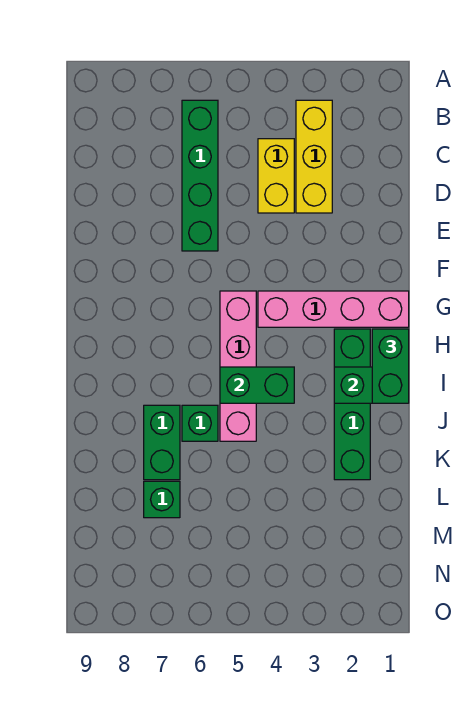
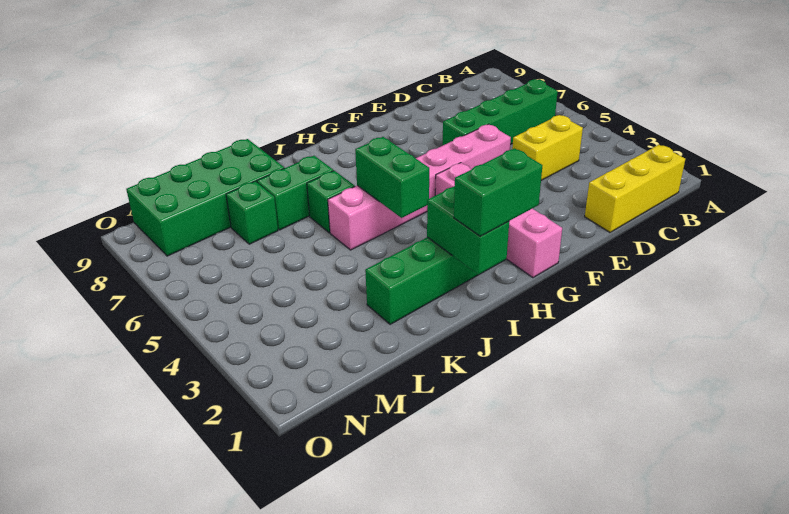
yellow 1x3 brick [296,100,332,213] -> yellow 1x3 brick moved to [585,145,685,232]
pink 1x4 brick [220,291,256,441] -> pink 1x6 brick [328,124,511,250]
none -> green 2x4 brick [126,139,284,256]

